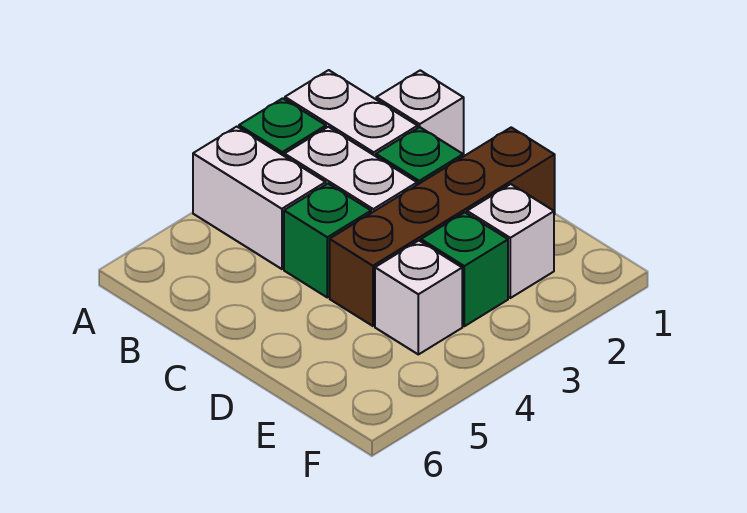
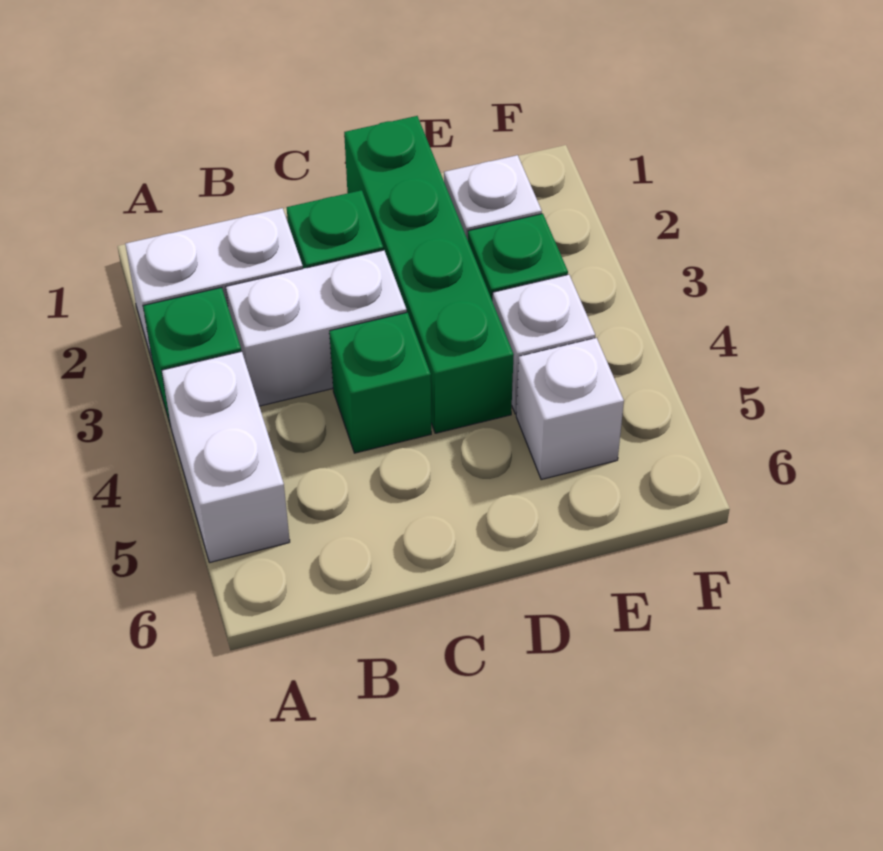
white 1x2 brick [193,127,326,269] -> white 1x2 brick turned to [162,351,290,562]
white 1x1 brick [376,70,464,157] -> white 1x1 brick moved to [516,338,624,480]
brown 1x4 brick [330,127,555,326] -> green 1x4 brick [344,116,514,433]

